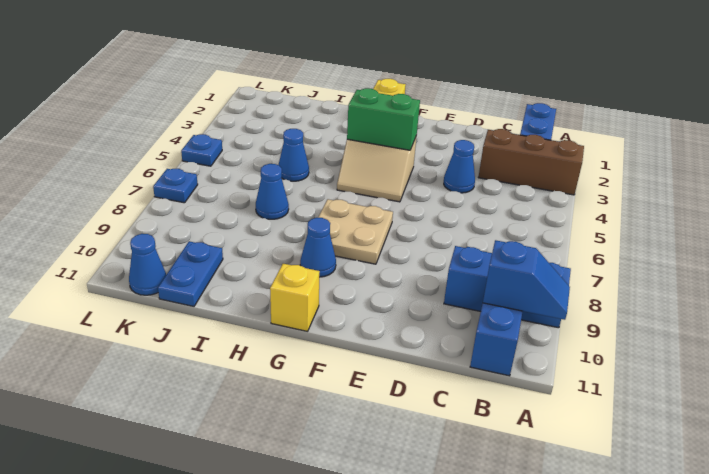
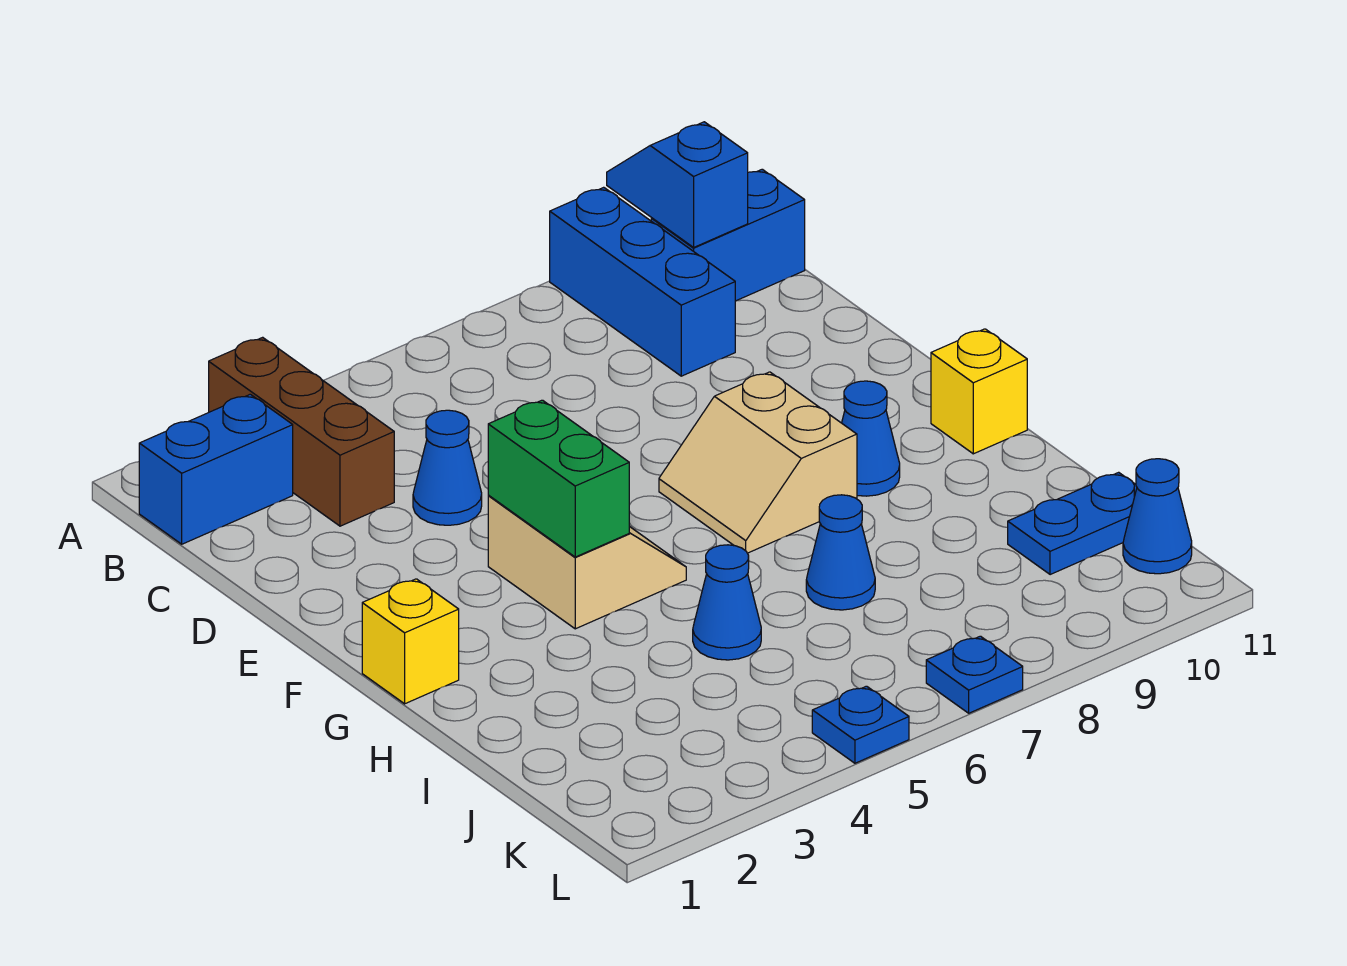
tan 2x2 plate [318,199,393,264] -> tan 2x2 slope [659,372,857,553]

